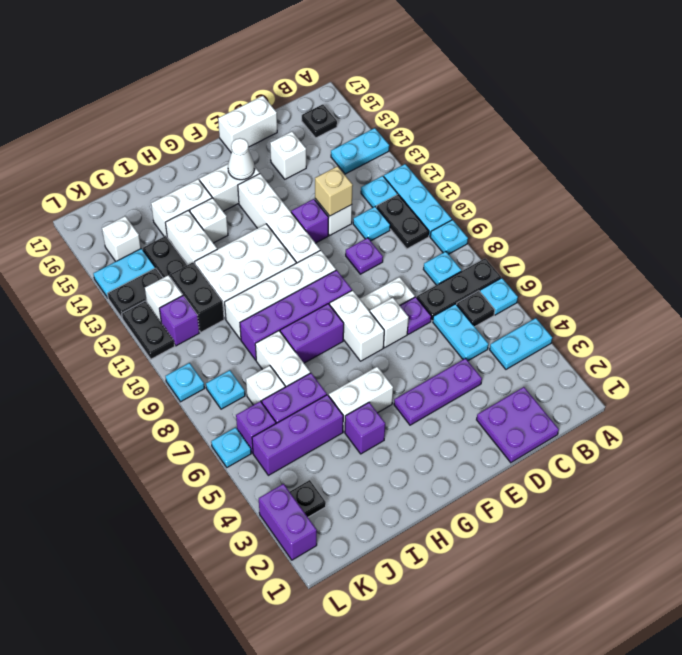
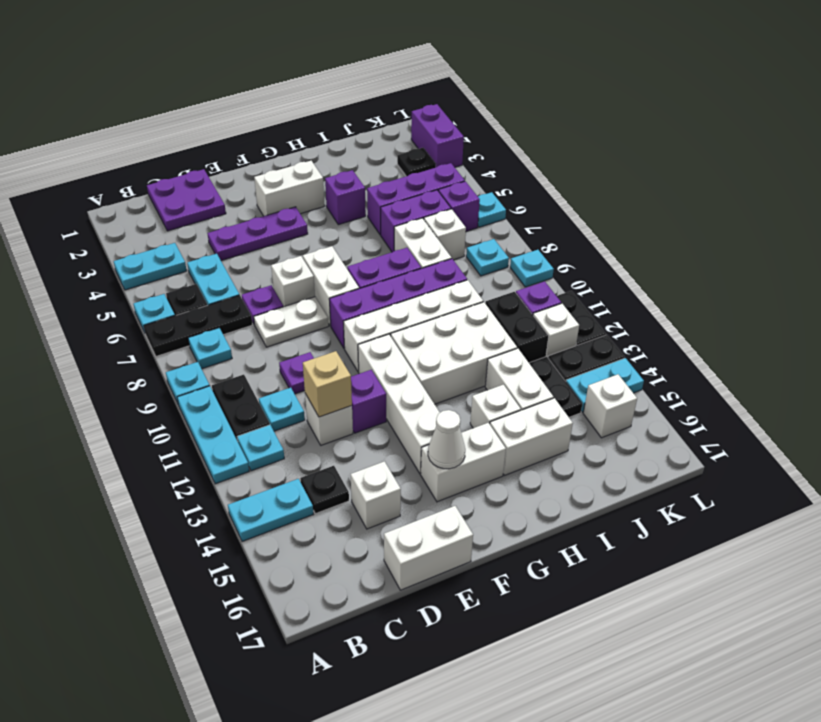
black 1x1 plate [302,104,337,138] -> black 1x1 plate moved to [300,466,349,514]
white 1x2 brick [329,367,393,432] -> white 1x2 brick moved to [254,161,325,216]

